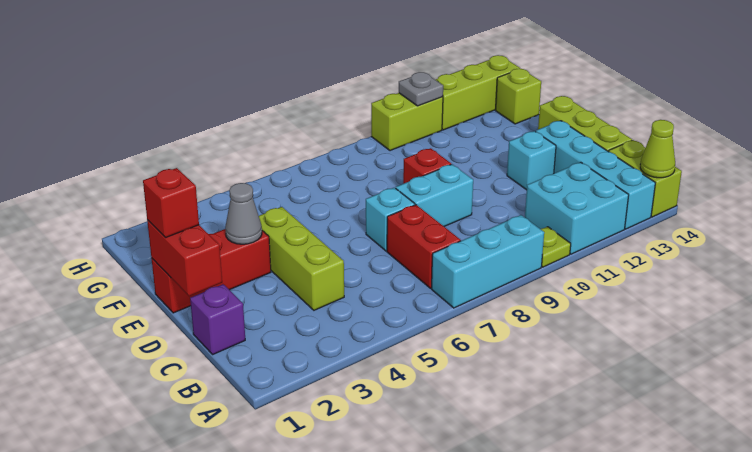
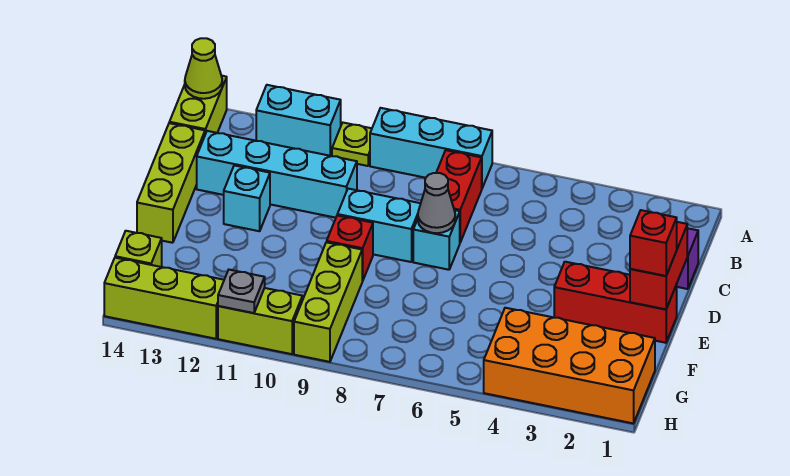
cyan 2x2 brick [525,162,629,254] -> cyan 1x2 brick [256,85,341,156]
cyan 1x4 brick [536,121,655,229] -> cyan 1x4 brick turned to [197,131,357,218]
lime 1x3 brick [259,207,344,310] -> lime 1x3 brick moved to [294,242,362,362]
grey 1x1 cone [225,183,262,244] -> grey 1x1 cone moved to [418,173,455,233]
none -> orange 2x4 brick [484,308,655,423]

